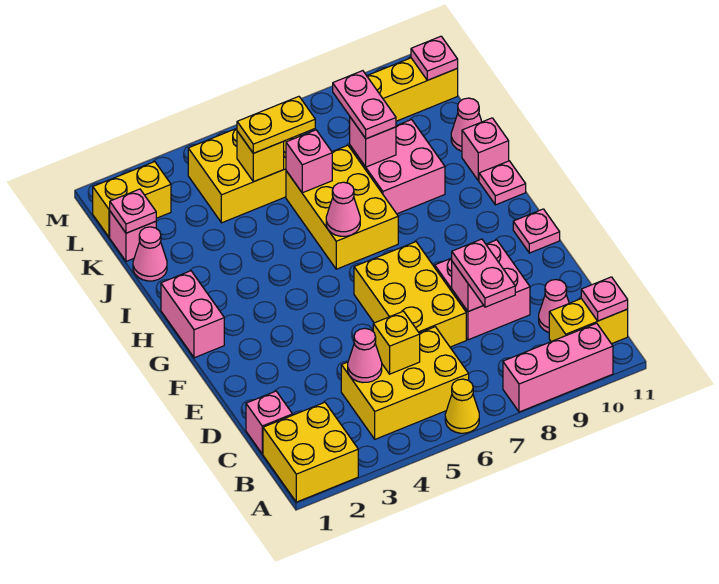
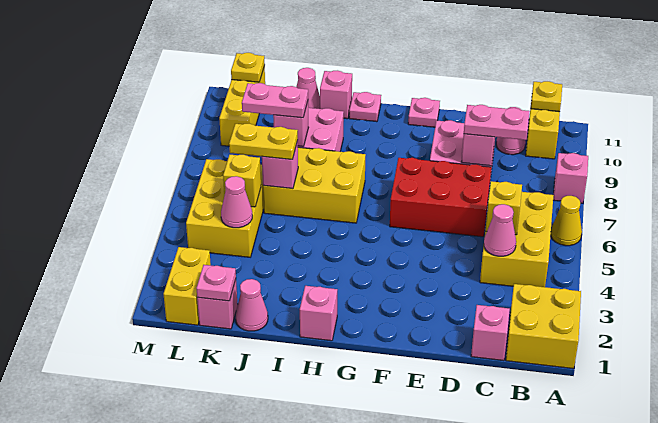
pink 1x3 brick [503,323,613,412] -> pink 1x1 brick [553,153,588,203]
pink 1x1 plate [581,277,628,321] -> yellow 1x1 plate [531,81,562,112]
yellow 2x3 brick [354,242,466,347] -> red 2x3 brick [390,158,491,237]
pink 1x2 brick [161,271,224,358] -> pink 1x1 brick [300,286,337,341]
pink 1x1 cone [326,182,360,236] -> pink 1x1 cone moved to [221,176,252,228]
yellow 1x2 plate [237,97,315,153] -> yellow 1x2 plate turned to [229,123,298,159]
pink 1x1 plate [411,36,458,80] -> yellow 1x1 plate [231,53,265,82]

